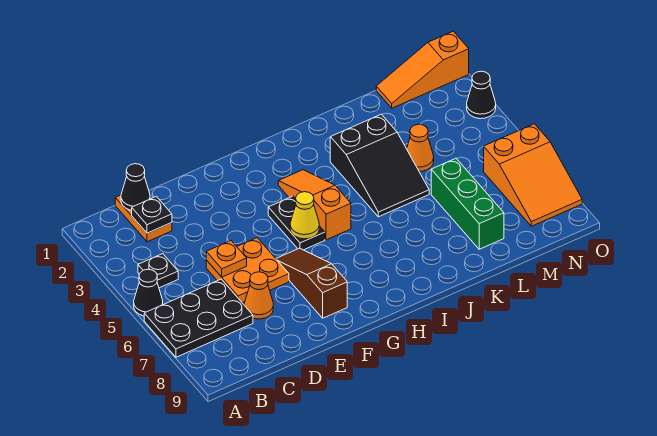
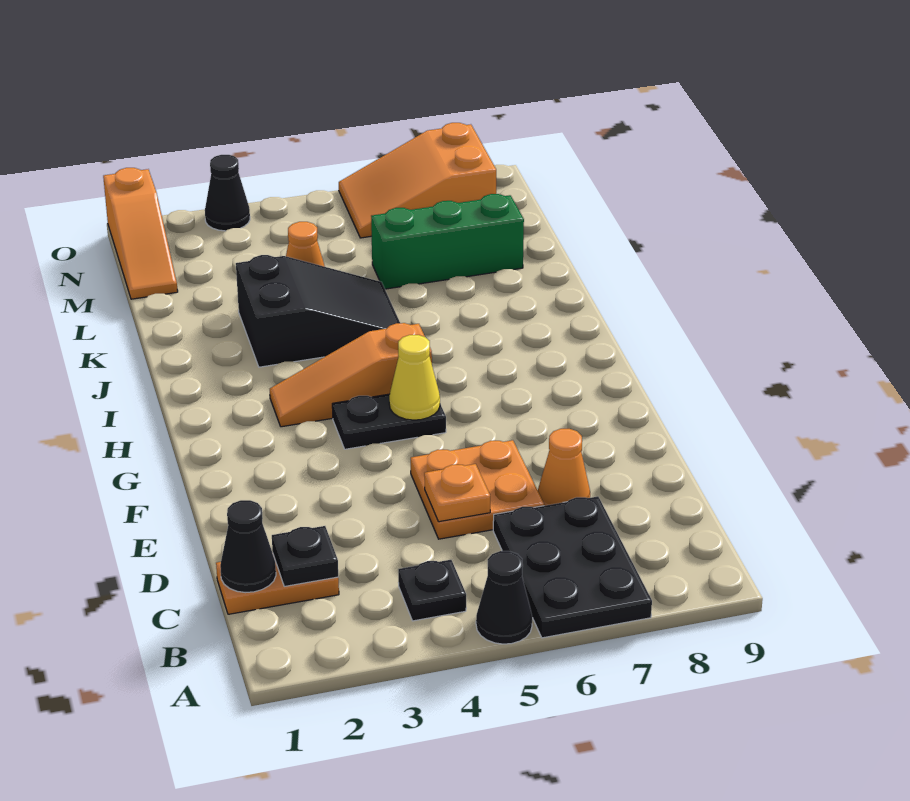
brown 1x3 slope [276,248,347,318] -> none
orange 2x3 slope [484,124,582,226] -> orange 2x3 slope turned to [339,123,496,238]

